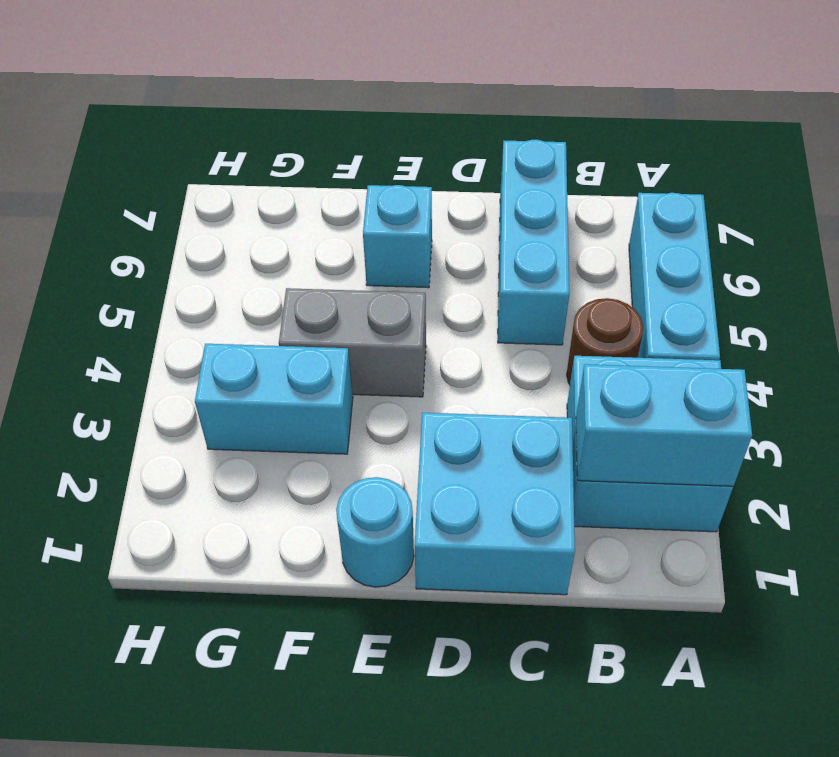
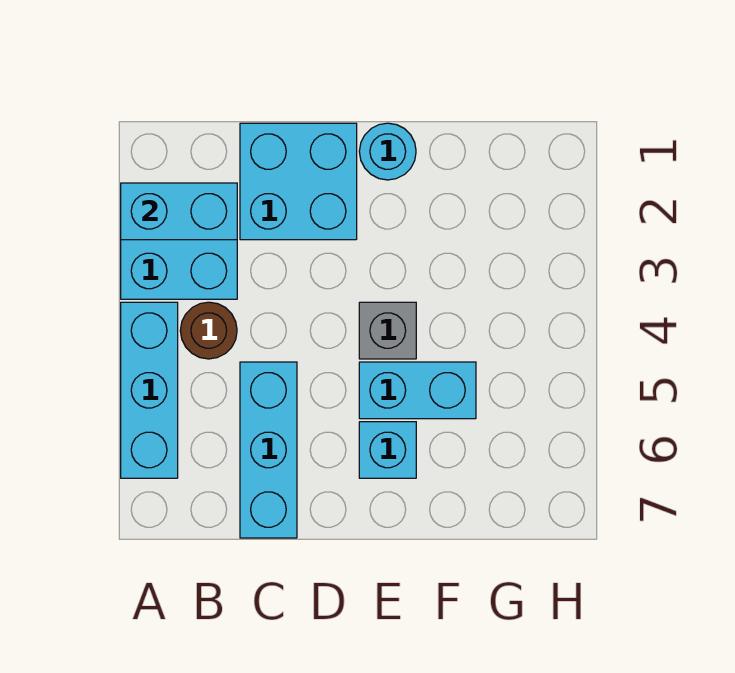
grey 1x2 brick [279,288,426,397] -> grey 1x1 brick [359,302,416,359]
cyan 1x2 brick [195,344,353,454] -> cyan 1x2 brick moved to [359,362,476,419]

